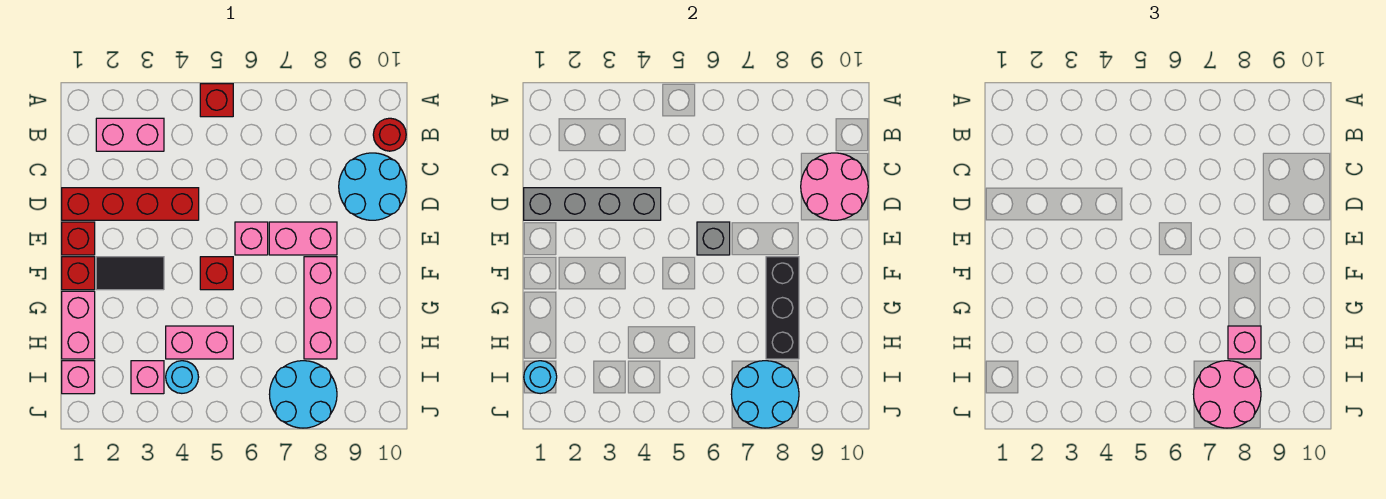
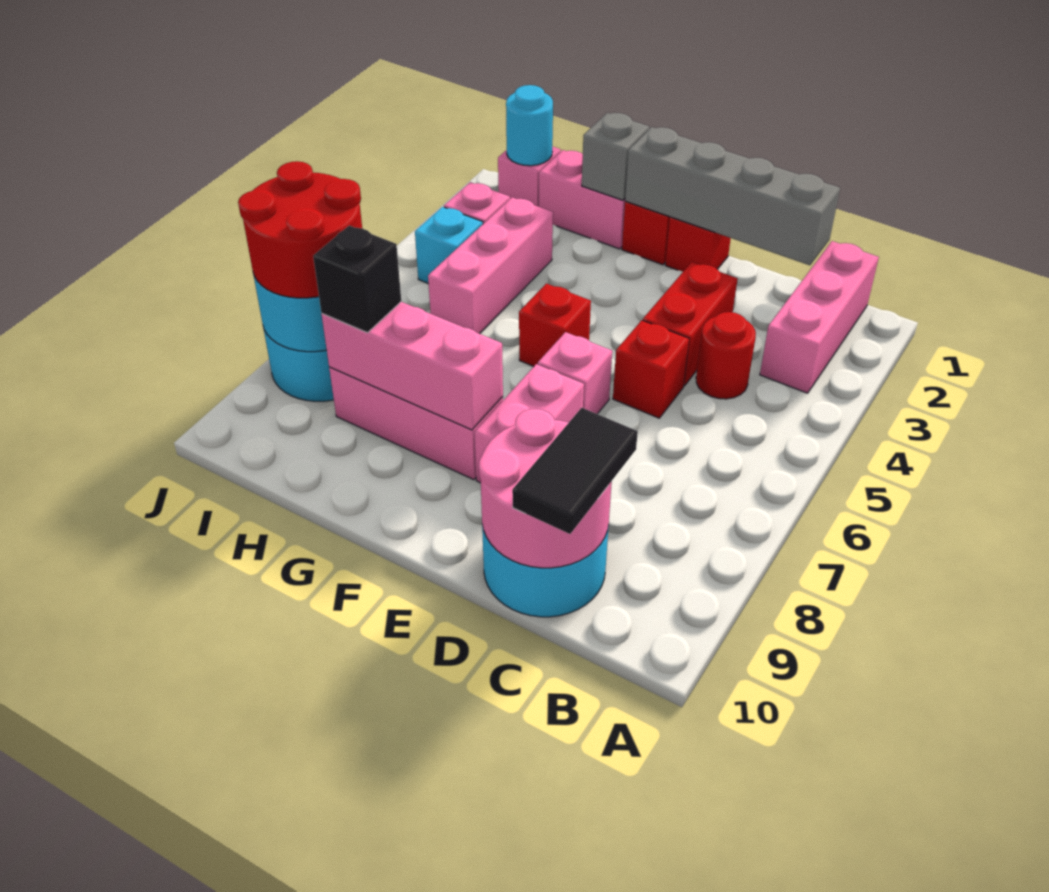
red 1x1 brick [200,84,233,117] -> red 1x1 brick moved to [613,320,689,418]
pink 1x2 brick [96,118,164,151] -> pink 1x3 brick [760,241,879,393]
red 1x1 round brick [373,118,406,151] -> red 1x1 round brick moved to [696,312,756,399]
red 1x4 brick [62,188,199,220] -> red 1x2 brick [643,262,737,386]
grey 1x4 brick [524,188,661,220] -> grey 1x4 brick turned to [625,127,840,265]
grey 1x1 brick [697,222,730,255] -> grey 1x1 brick moved to [582,113,649,200]
black 1x2 tile [96,257,164,290] -> black 1x2 tile moved to [512,408,638,534]
black 1x3 brick [766,257,799,359] -> pink 1x3 brick [322,302,503,430]
pink 1x2 brick [166,326,233,359] -> pink 1x3 brick [428,197,553,334]
pink 1x1 brick [1228,326,1261,359] -> black 1x1 brick [313,226,401,333]
cyan 1x1 round brick [166,361,199,393] -> cyan 1x1 brick [415,207,483,283]
pink 2x2 round brick [1193,361,1261,428] -> red 2x2 round brick [238,161,362,298]

